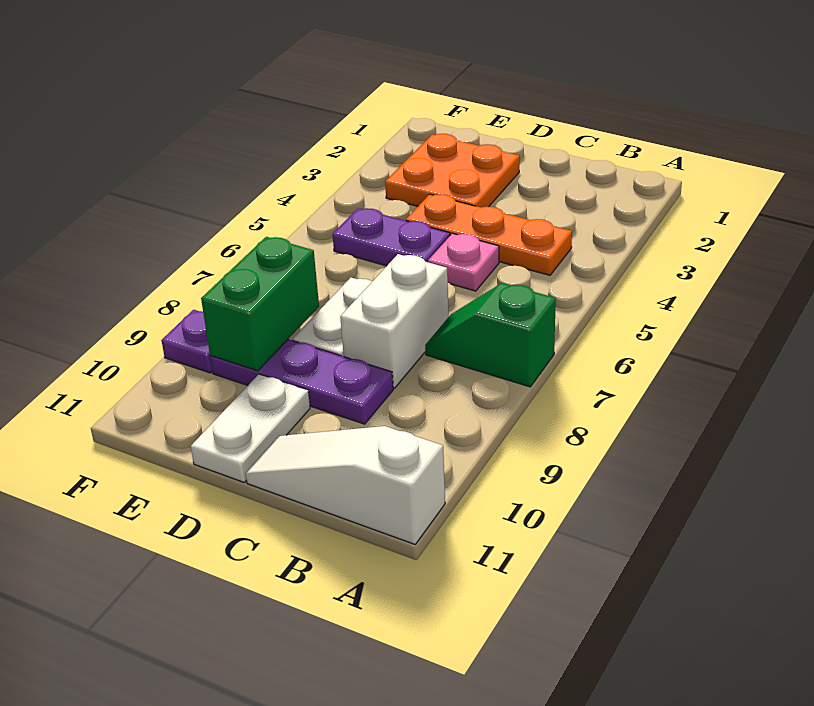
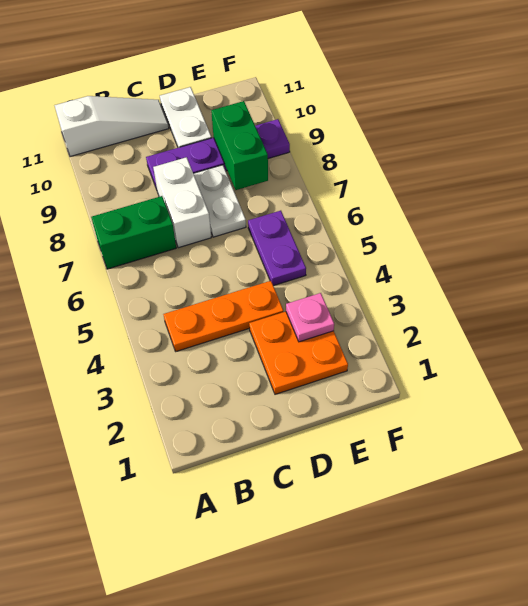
green 1x2 slope [425,283,556,387] -> green 1x2 brick [91,196,176,269]
pink 1x1 plate [428,233,499,291] -> pink 1x1 plate moved to [286,293,334,342]
purple 1x2 plate [332,208,450,266] -> purple 1x2 plate turned to [248,211,306,286]

